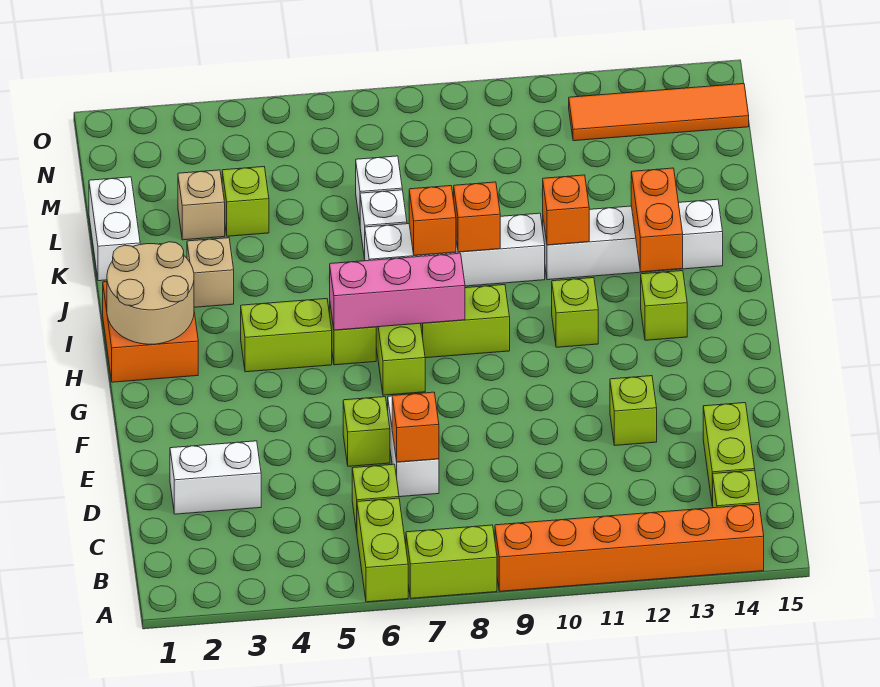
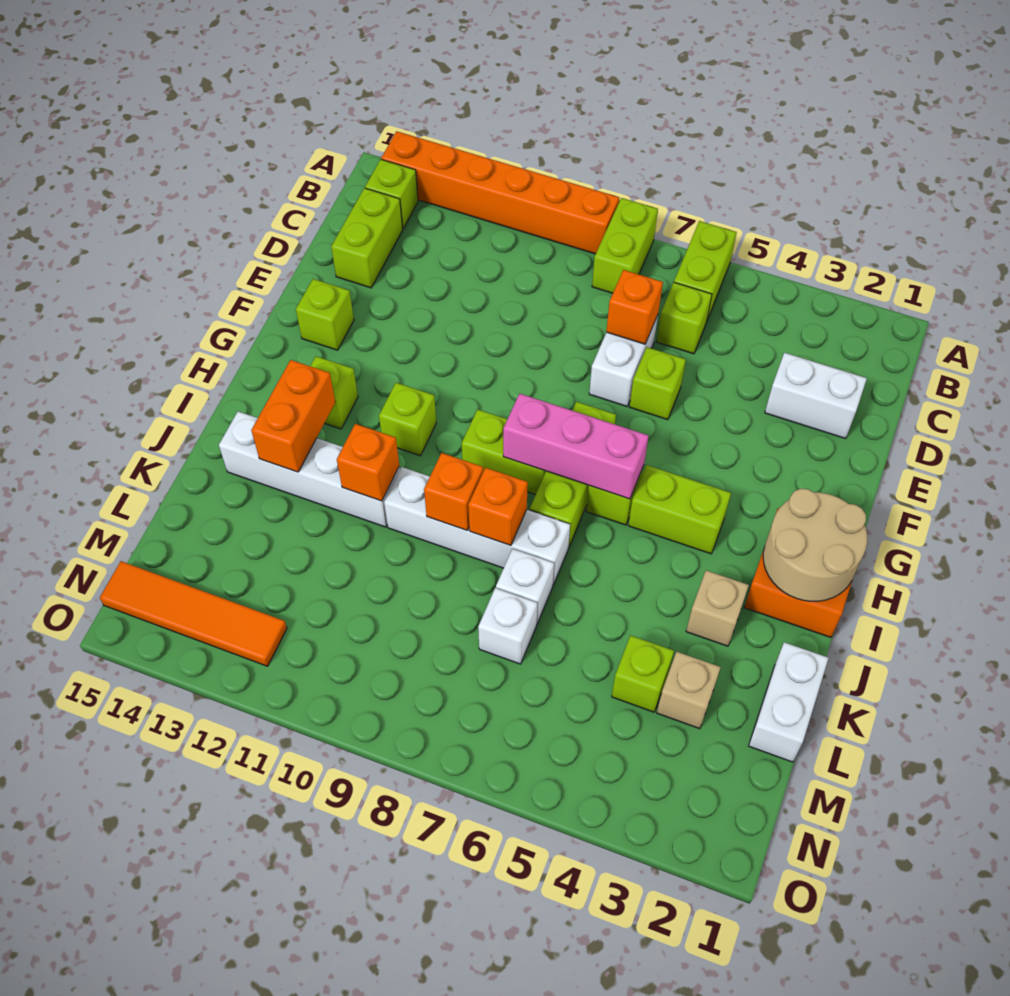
lime 1x2 brick [406,525,497,598] -> lime 1x2 brick turned to [592,198,658,293]
lime 1x1 brick [610,376,657,445] -> lime 1x1 brick moved to [296,279,354,350]

